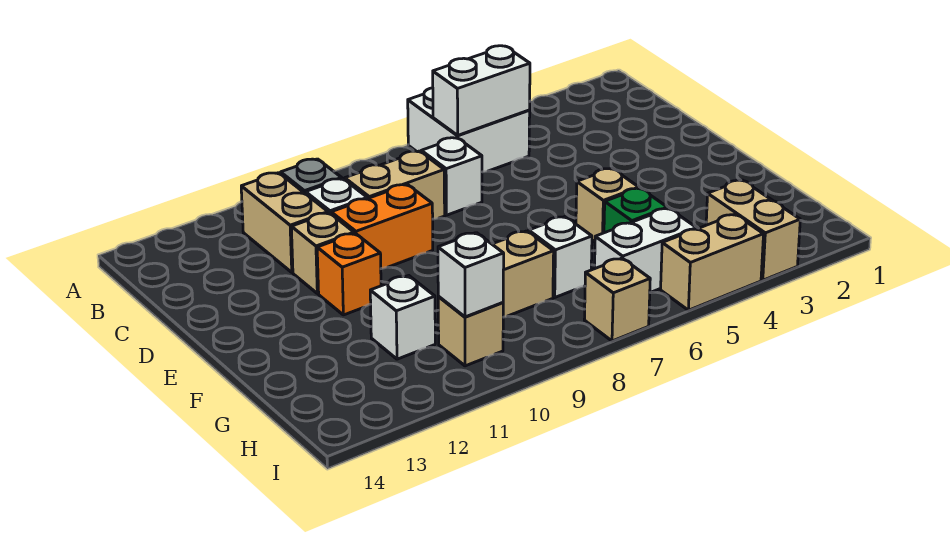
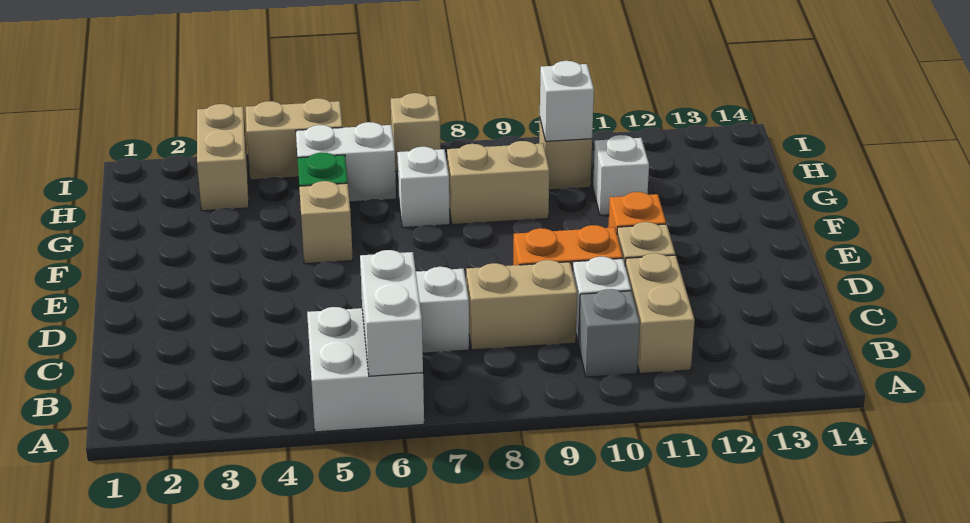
white 1x2 brick [433,46,530,136] -> white 1x2 brick turned to [360,250,423,376]

